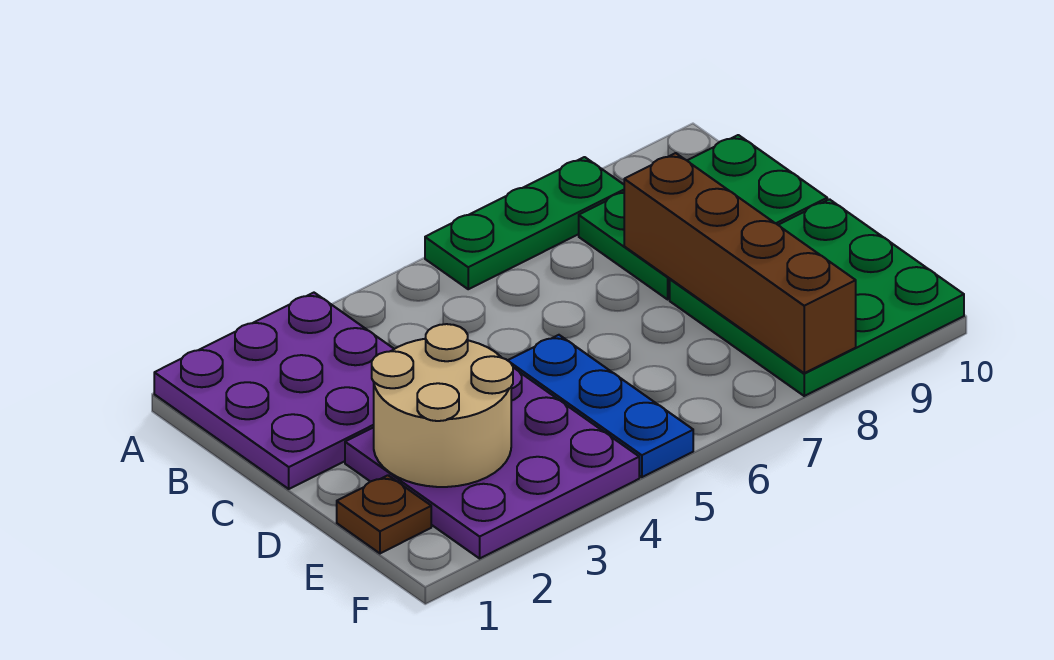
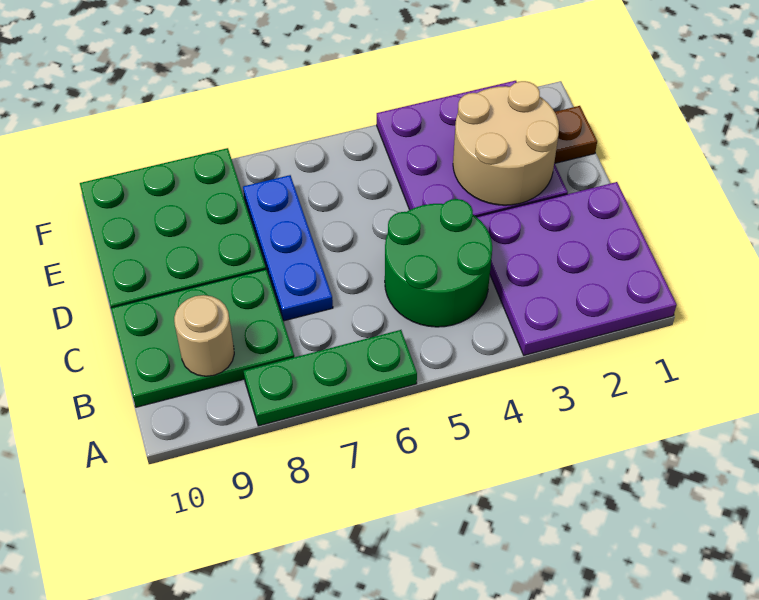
none -> green 2x2 round brick [385,199,492,327]
none -> tan 1x1 round brick [174,295,234,376]
brown 1x4 brick [624,153,856,373] -> none
blue 1x3 plate [508,335,693,477] -> blue 1x3 plate moved to [243,175,333,321]

